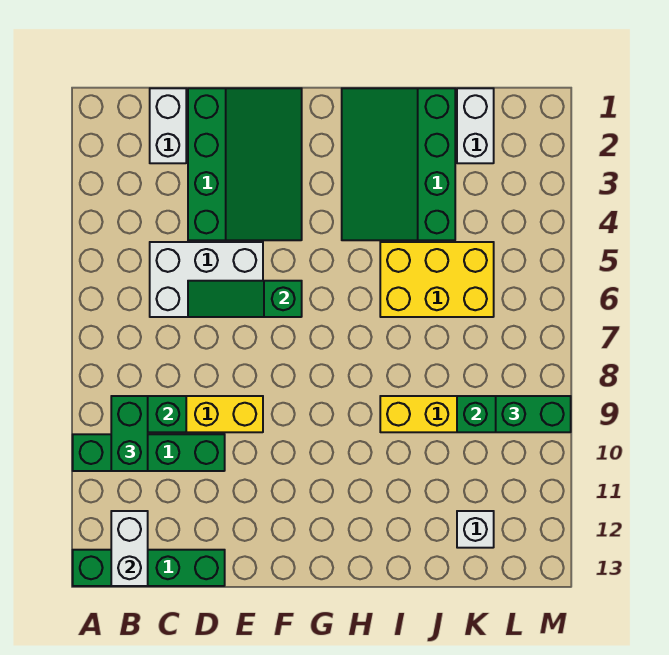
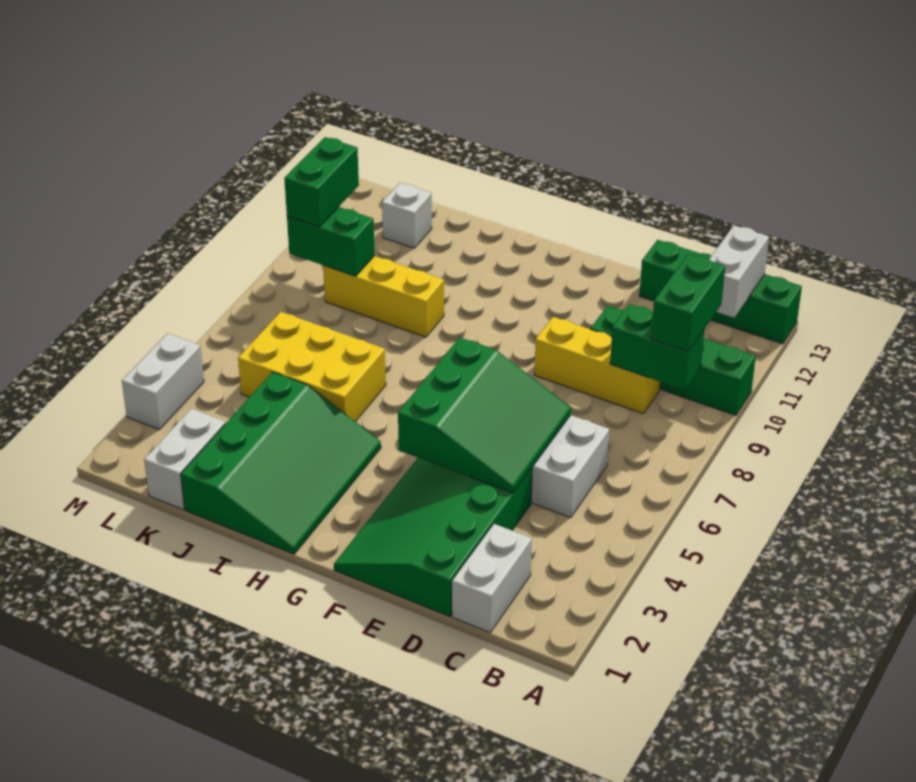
green 1x3 slope [188,281,302,317] -> green 3x3 slope [398,337,571,493]
green 1x2 brick [496,396,571,432] -> green 1x2 brick turned to [284,137,359,227]
none -> white 1x2 brick [122,333,204,429]

